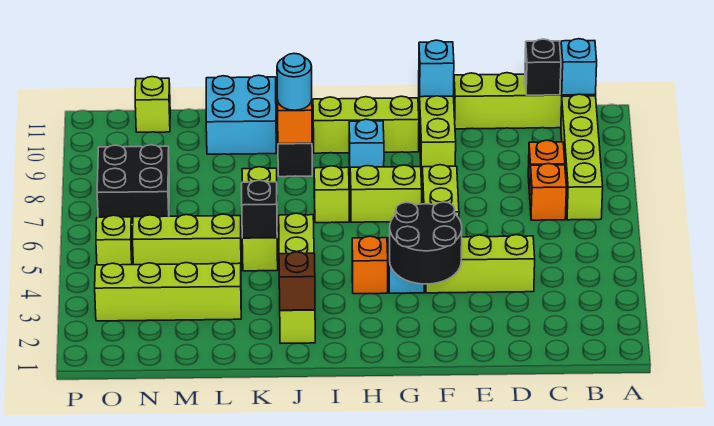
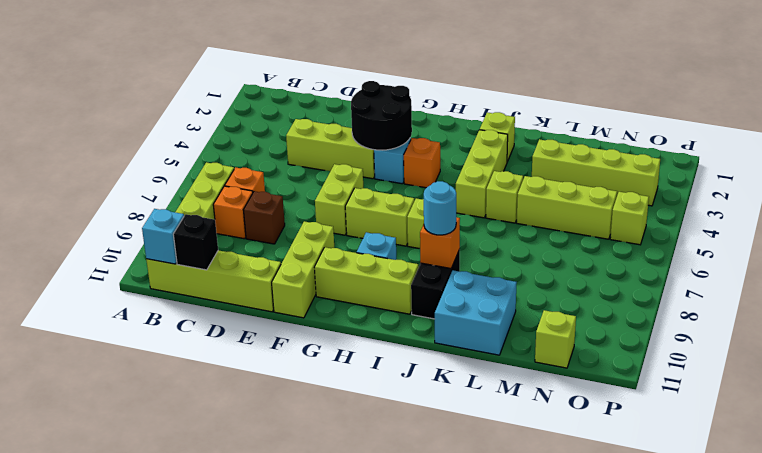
cyan 1x1 brick [419,40,454,97] -> none
brown 1x1 brick [279,252,315,310] -> brown 1x1 brick moved to [244,191,285,244]
lime 1x3 brick [242,167,278,271] -> lime 1x1 brick [486,171,523,223]
black 1x1 brick [242,180,277,238] -> none
black 2x2 brick [97,145,169,225] -> none

